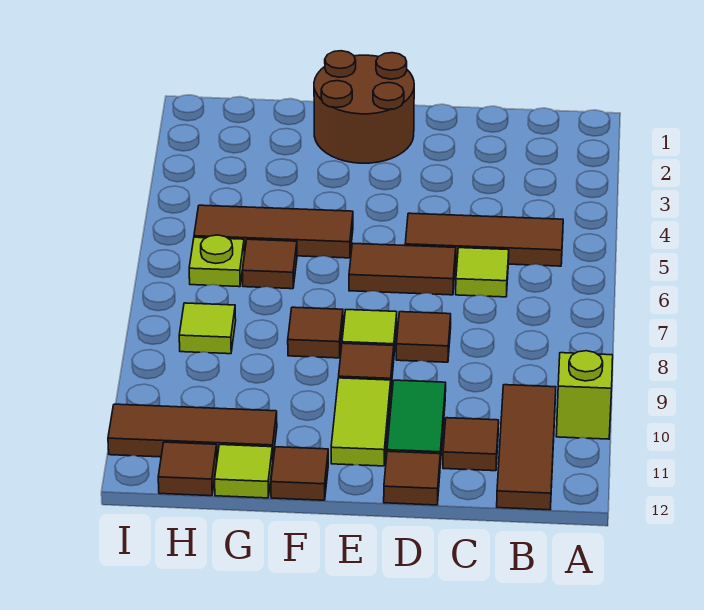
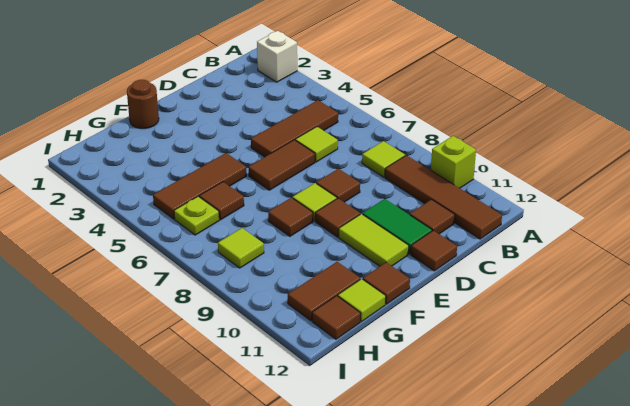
none -> white 1x1 brick [257,31,297,82]
none -> lime 1x1 tile [362,141,405,177]
brown 1x3 tile [497,385,556,510] -> brown 1x4 tile [385,155,502,239]
brown 2x2 round brick [314,51,414,163] -> brown 1x1 round brick [127,80,159,129]
brown 1x3 tile [108,404,277,457] -> brown 1x2 tile [288,262,360,321]

